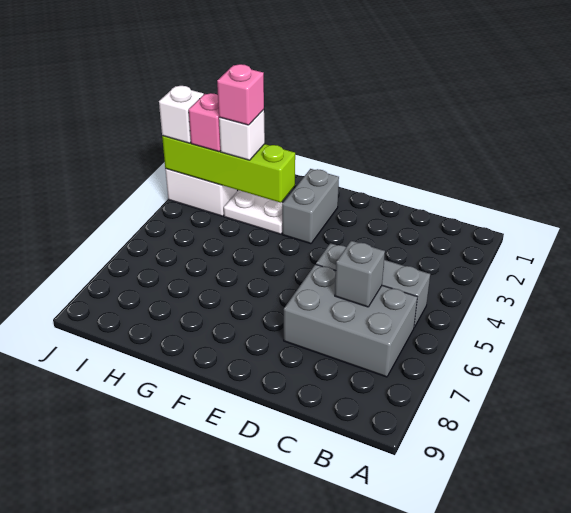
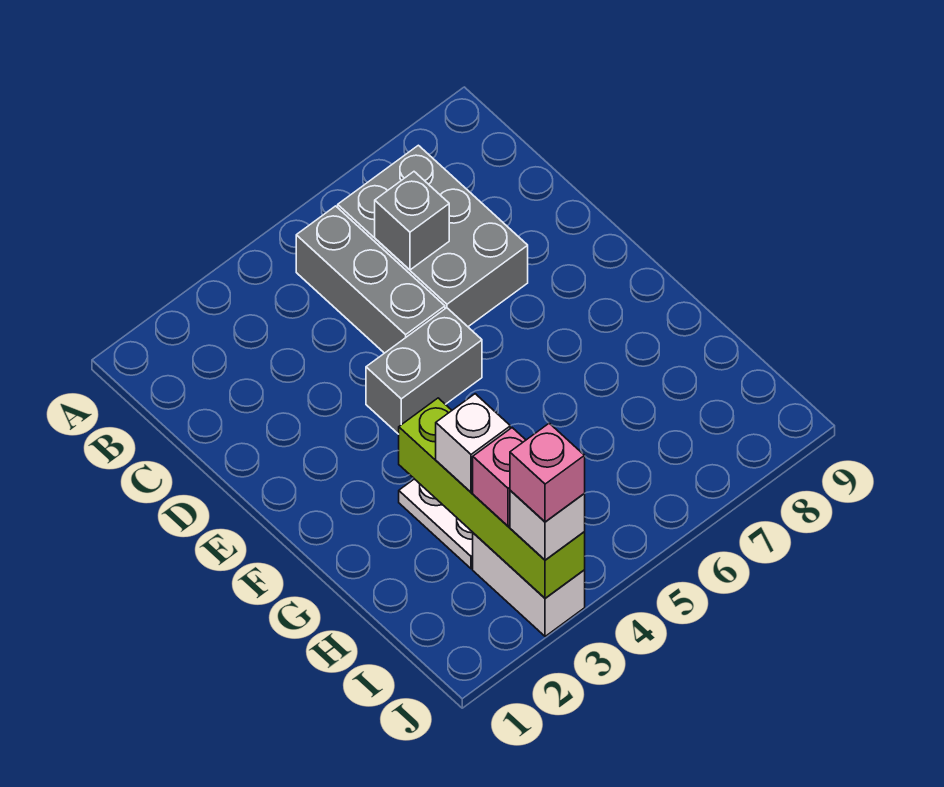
grey 1x2 brick [282,169,339,244] -> grey 1x2 brick moved to [366,308,482,434]
pink 1x1 brick [217,64,264,125] -> pink 1x1 brick moved to [510,423,585,522]

